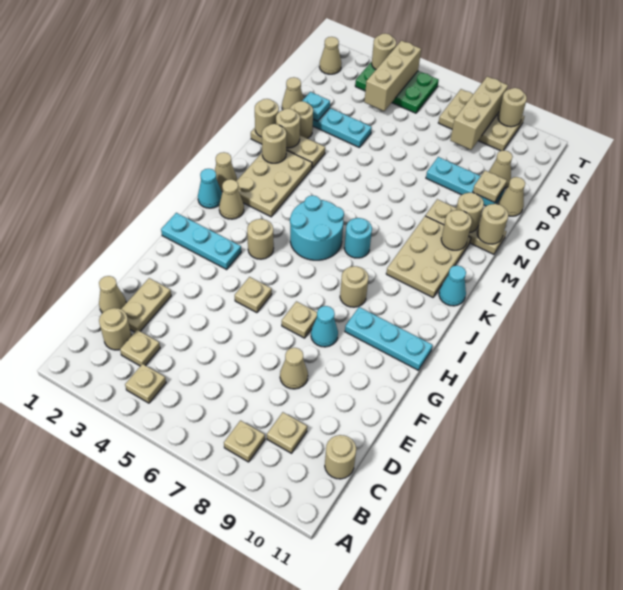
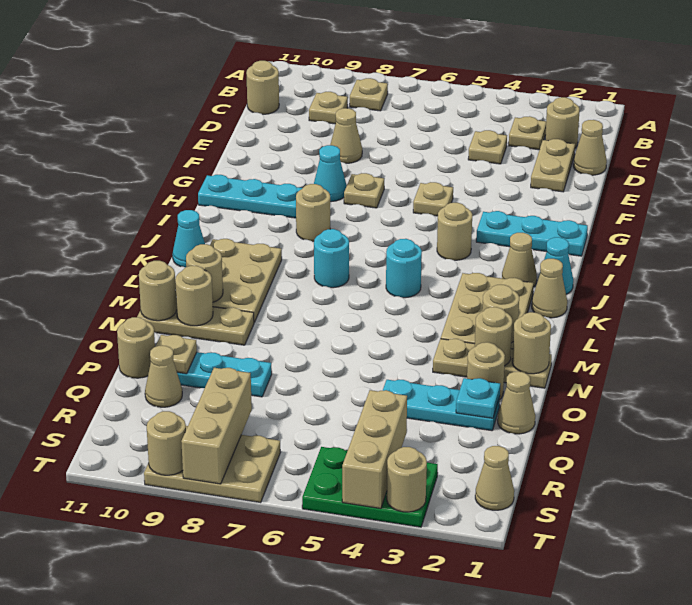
tan 1x1 plate [125,364,166,403] -> tan 1x1 plate moved to [468,130,507,164]
cyan 2x2 round brick [290,195,344,260] -> cyan 1x1 round brick [386,239,422,298]
tan 1x1 cone [499,177,525,216] -> tan 1x1 round brick [117,317,155,378]

